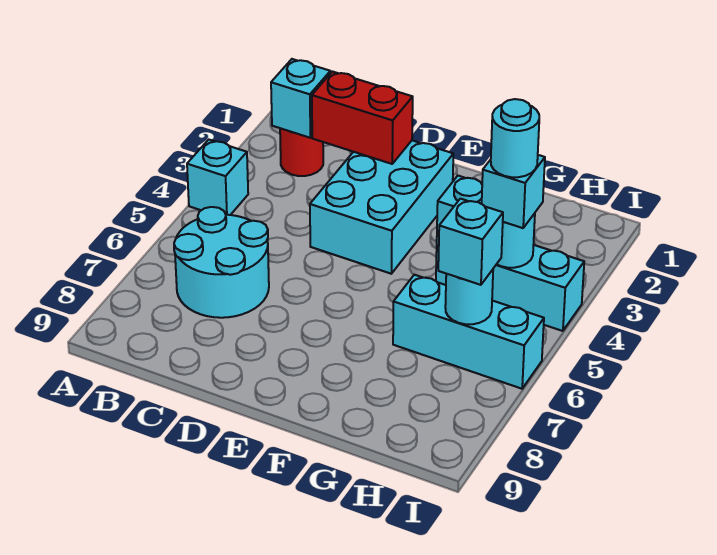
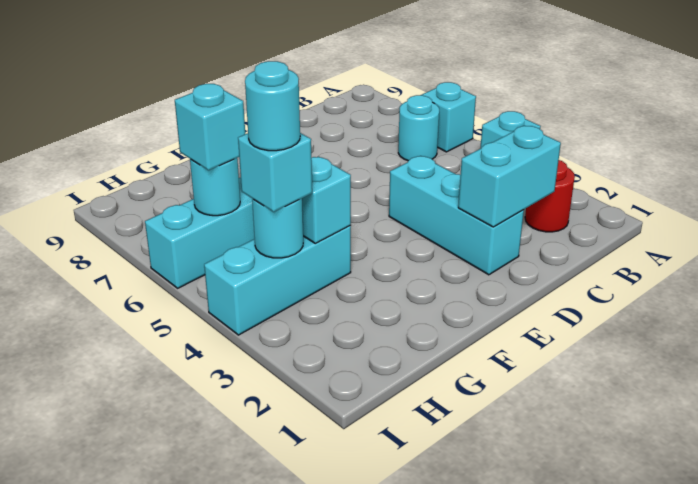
cyan 1x1 brick [271,59,330,138] -> cyan 1x1 brick moved to [422,82,476,152]
cyan 2x2 round brick [174,207,269,318] -> cyan 1x1 round brick [398,95,439,161]
red 1x2 brick [312,72,413,164] -> cyan 1x2 brick [458,126,561,227]
cyan 2x3 brick [310,140,453,274] -> cyan 1x3 brick [389,156,524,275]

